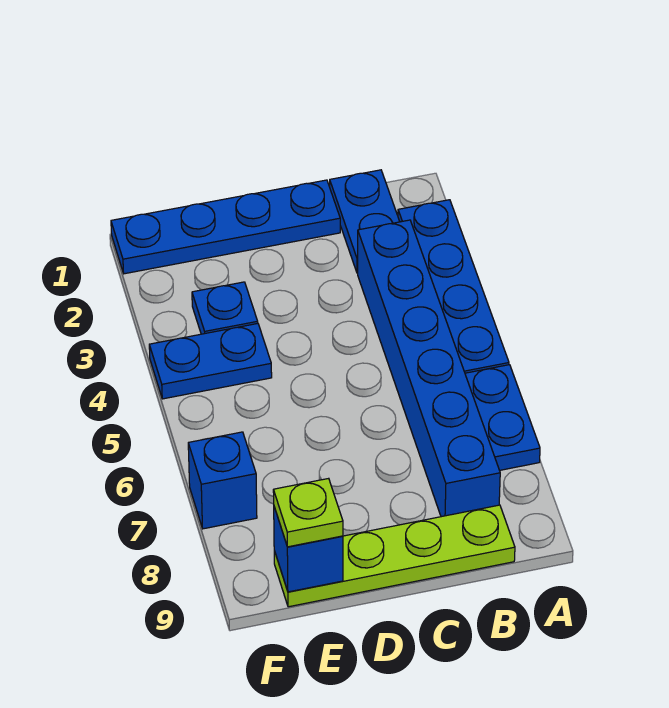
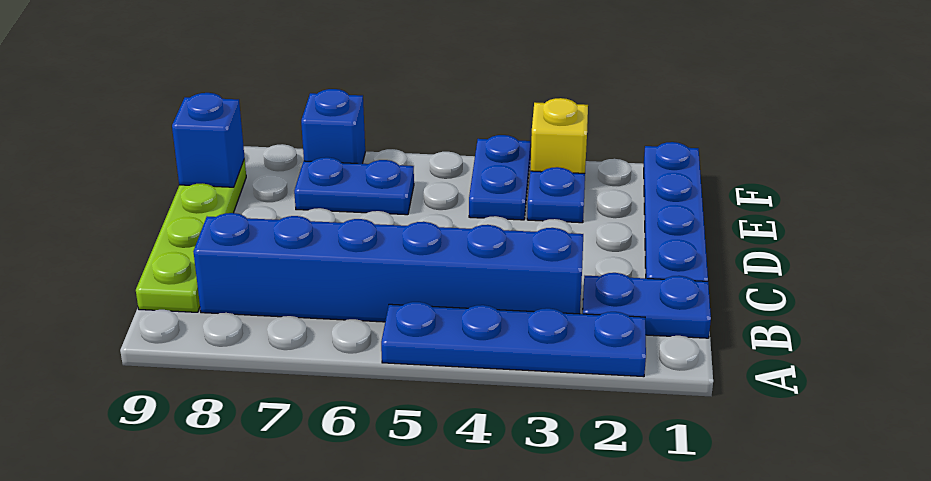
blue 1x2 plate [465,365,540,470] -> blue 1x2 plate moved to [294,157,414,215]
lime 1x1 plate [273,478,343,547] -> none
none -> yellow 1x1 brick [531,98,588,173]

